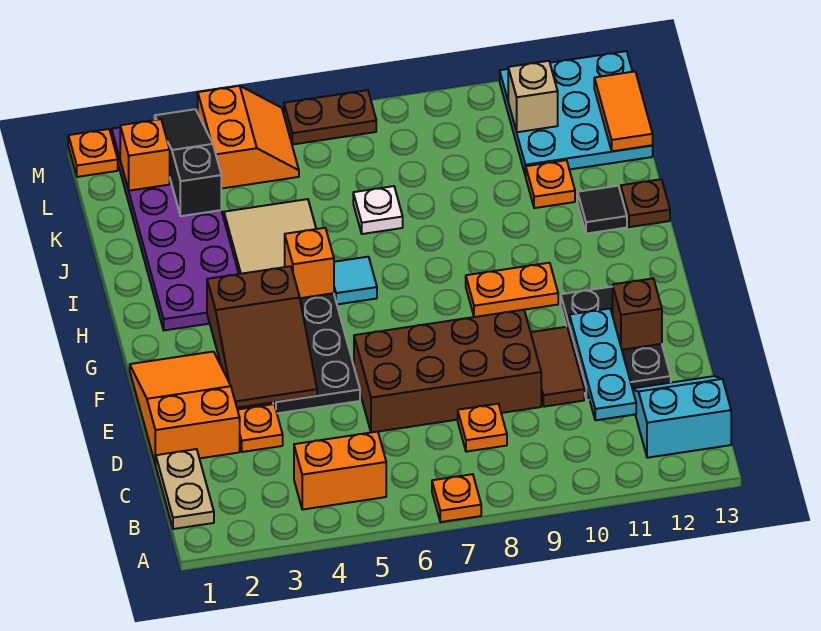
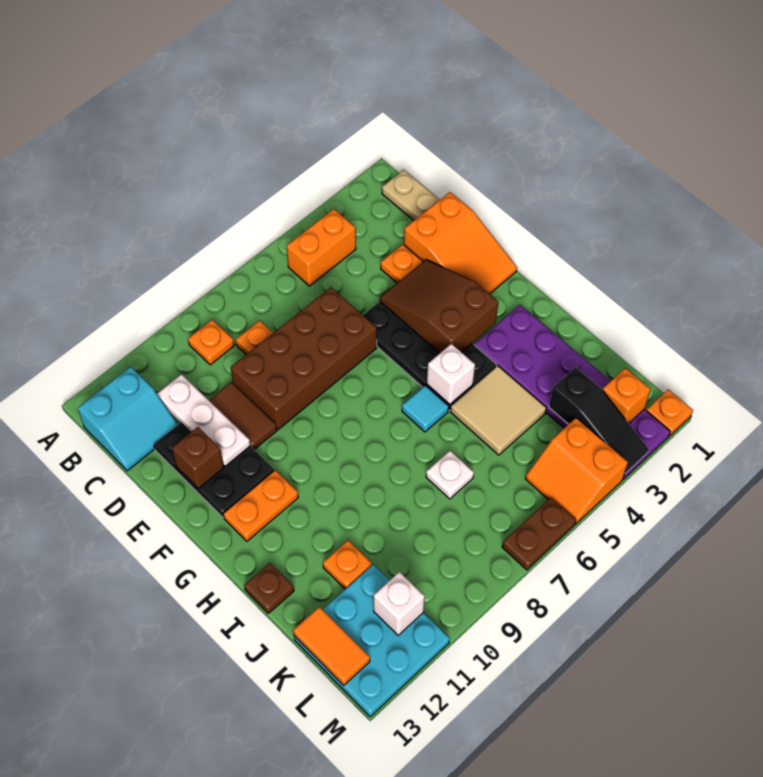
orange 1x1 plate [432,474,481,522] -> orange 1x1 plate moved to [188,320,234,365]
cyan 1x3 plate [569,309,636,420] -> white 1x3 plate [157,374,250,466]
orange 1x2 plate [466,263,558,317] -> orange 1x2 plate moved to [223,470,298,541]
orange 1x1 brick [285,228,334,298] -> white 1x1 brick [427,344,475,404]
black 1x1 tile [578,186,627,234] -> none
tan 1x1 brick [508,61,558,132] -> white 1x1 brick [374,572,425,635]

